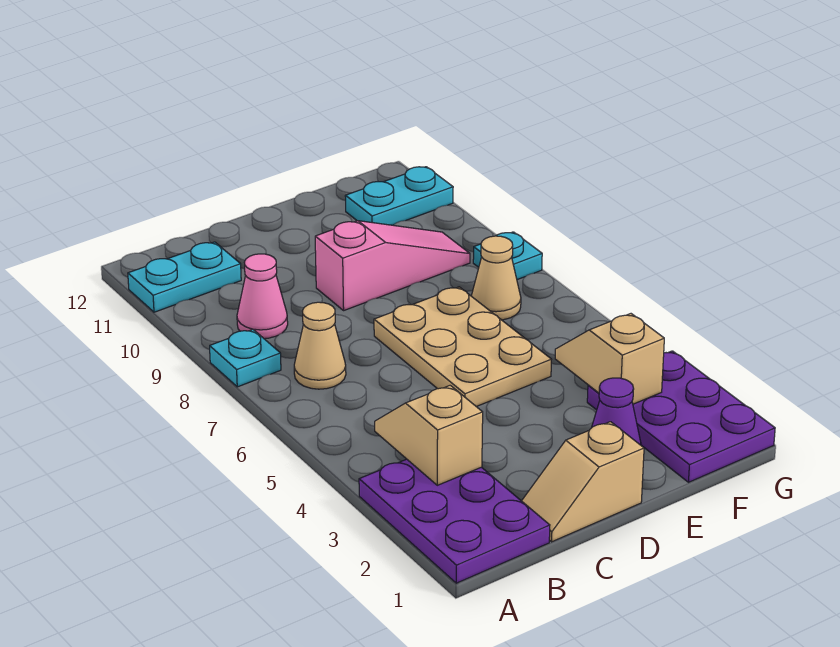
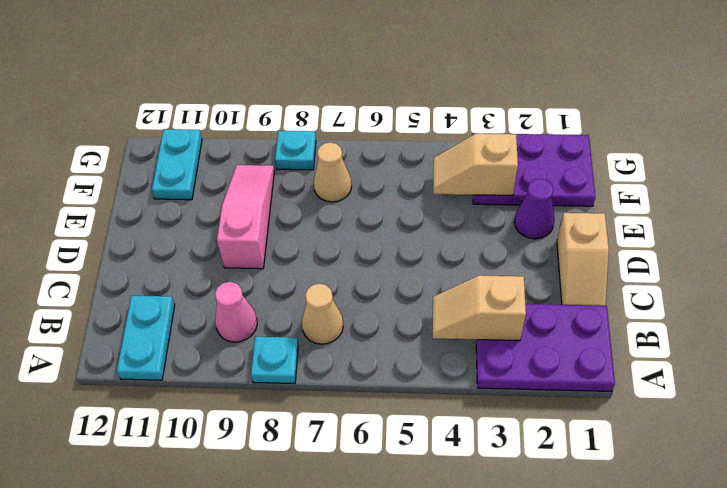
tan 2x3 plate [374,287,551,407] -> none

